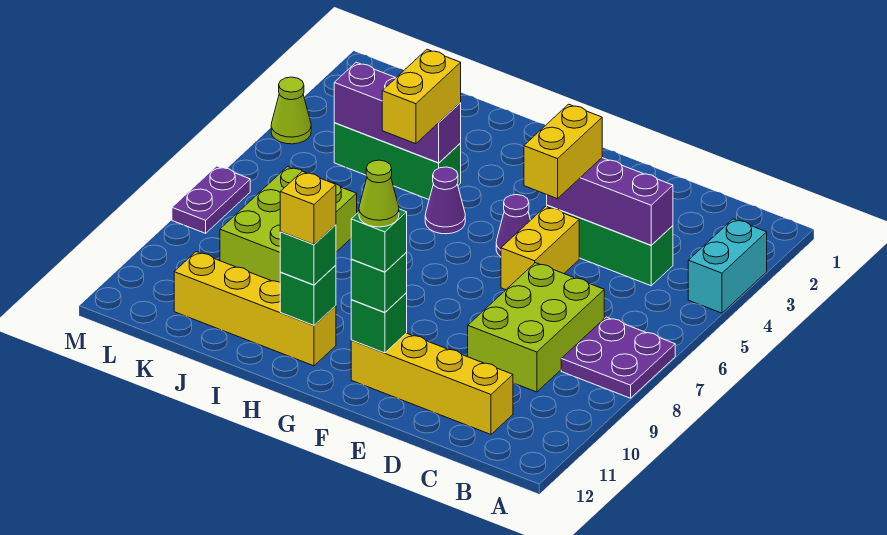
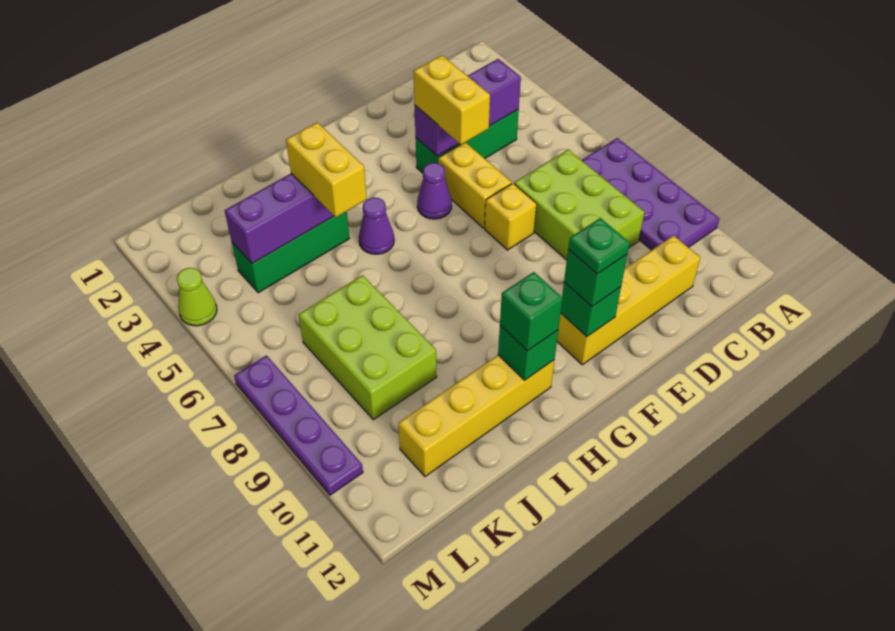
cyan 1x2 brick [688,219,767,313] -> none
purple 2x2 plate [561,317,675,398] -> purple 2x4 plate [582,138,719,250]
green 1x1 brick [351,209,407,272] -> green 1x1 plate [568,218,630,274]
lime 1x1 cone [359,160,399,227] -> none
yellow 1x1 brick [280,171,336,244] -> yellow 1x1 brick moved to [485,183,537,250]
purple 1x2 plate [172,166,250,233] -> purple 1x4 plate [234,355,363,495]

